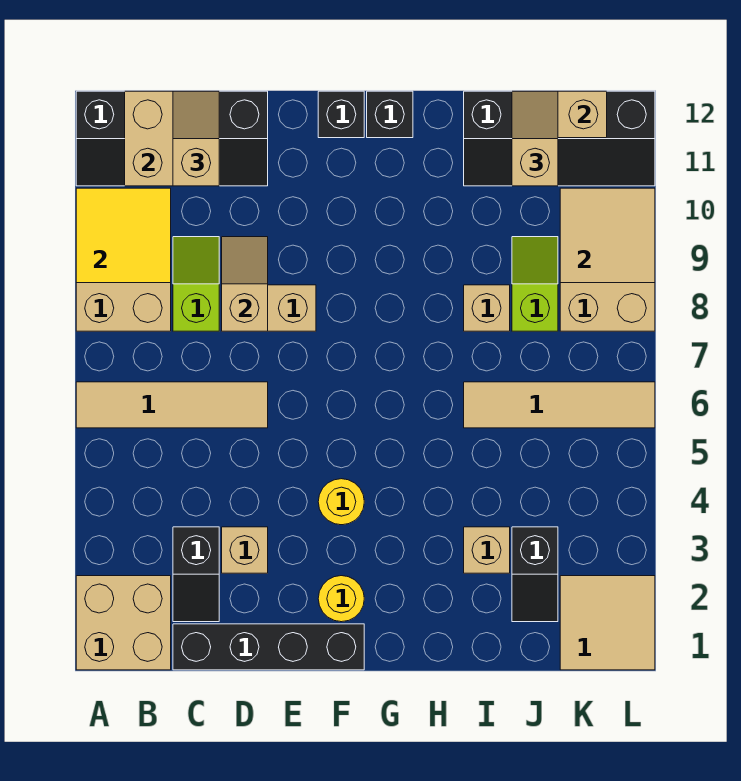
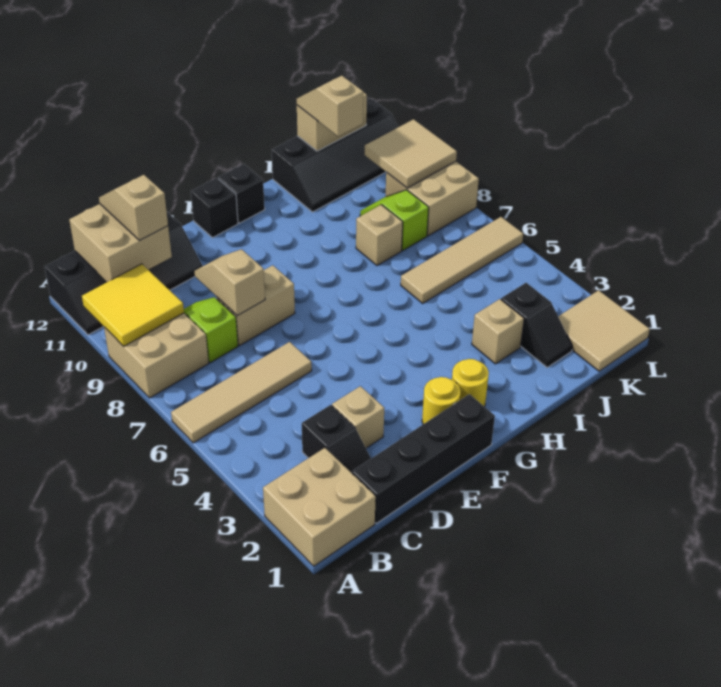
yellow 1x1 round brick [318,479,364,525] -> yellow 1x1 round brick moved to [452,359,489,407]

